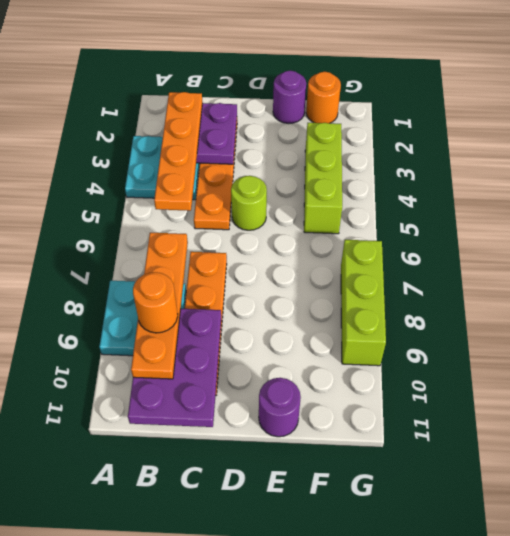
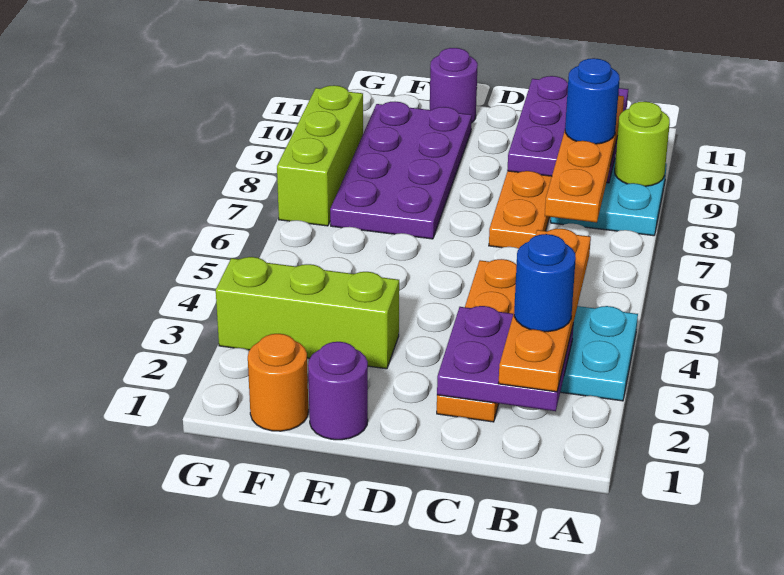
none -> blue 1x1 round brick [514,234,576,332]
orange 1x1 round brick [133,272,178,333] -> blue 1x1 round brick [565,58,620,144]
lime 1x1 round brick [231,176,267,230] -> lime 1x1 round brick moved to [615,102,670,186]
none -> purple 2x4 plate [330,102,472,239]
lime 1x3 brick [304,123,342,234] -> lime 1x3 brick turned to [216,257,399,369]

